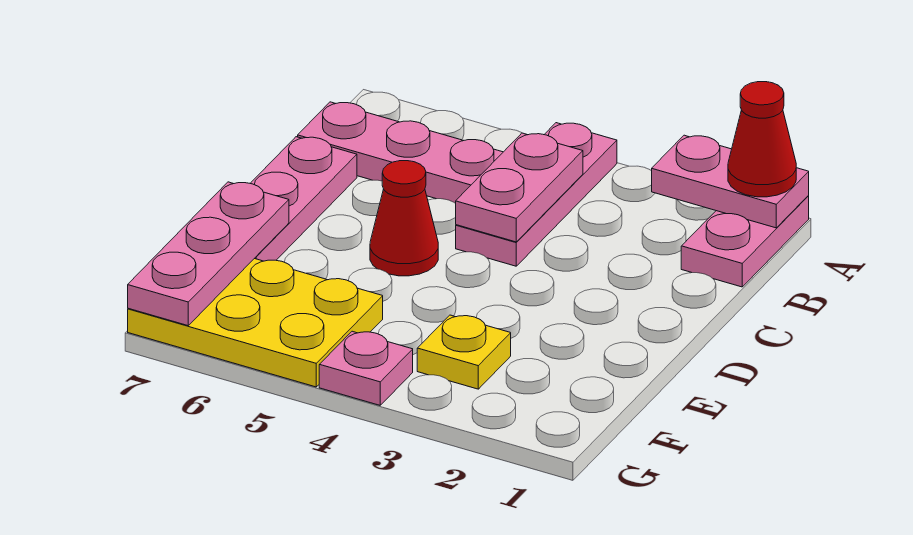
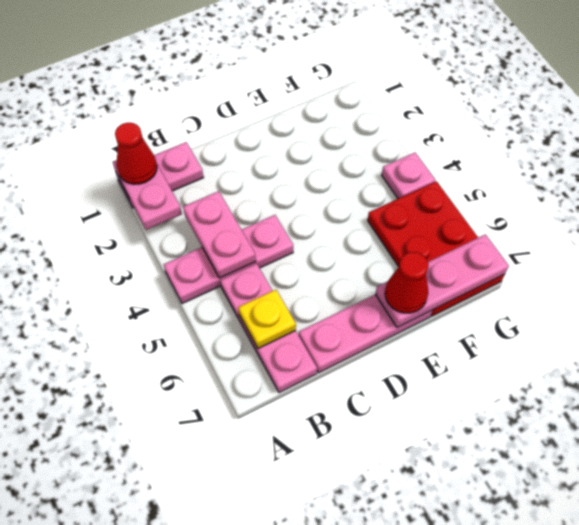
pink 1x2 plate [456,133,583,242] -> pink 1x2 plate turned to [183,191,256,278]
red 1x1 cone [370,161,438,276] -> red 1x1 cone moved to [385,252,428,313]
yellow 1x1 plate [417,315,511,389] -> yellow 1x1 plate moved to [238,290,296,348]
yellow 2x3 plate [128,259,383,387] -> red 2x3 plate [368,181,505,316]

